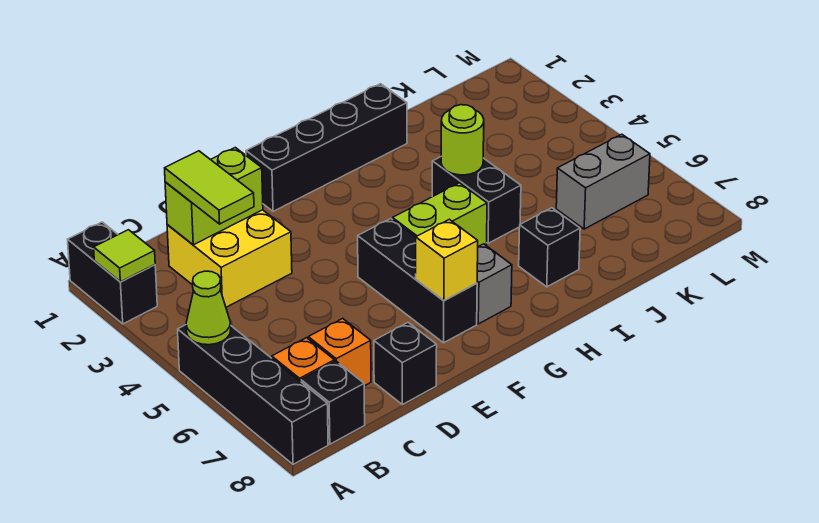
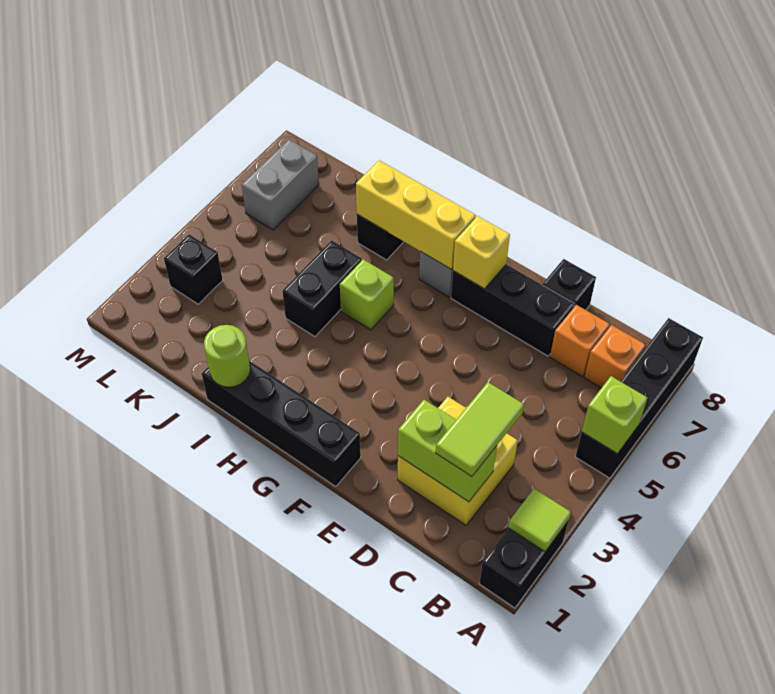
lime 1x1 cone [186,271,231,345] -> lime 1x1 brick [582,376,647,454]
black 1x1 brick [301,361,365,444] -> black 1x1 brick moved to [164,234,223,304]
black 1x3 brick [358,219,477,343] -> black 1x3 brick turned to [451,264,574,356]
lime 1x2 brick [393,183,487,246] -> lime 1x1 brick [340,259,394,330]
none -> yellow 1x3 brick [356,160,476,269]
lime 1x1 round brick [441,105,484,175] -> lime 1x1 round brick moved to [204,325,250,387]
grey 1x2 brick [556,134,650,229] -> grey 1x2 brick turned to [242,140,319,230]

